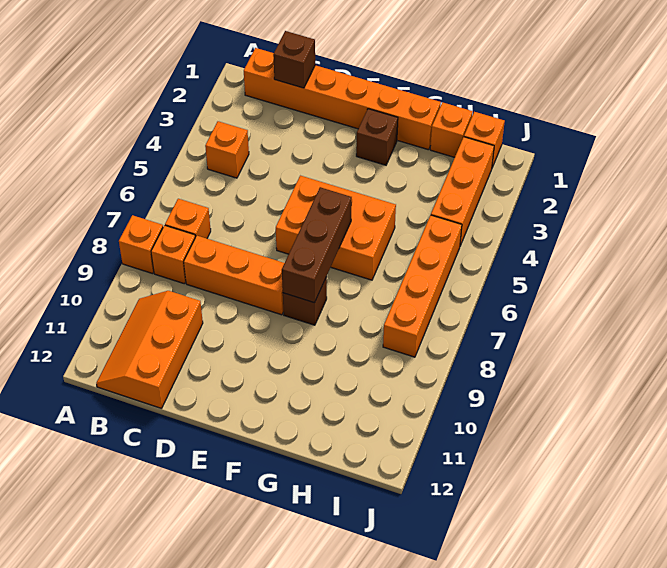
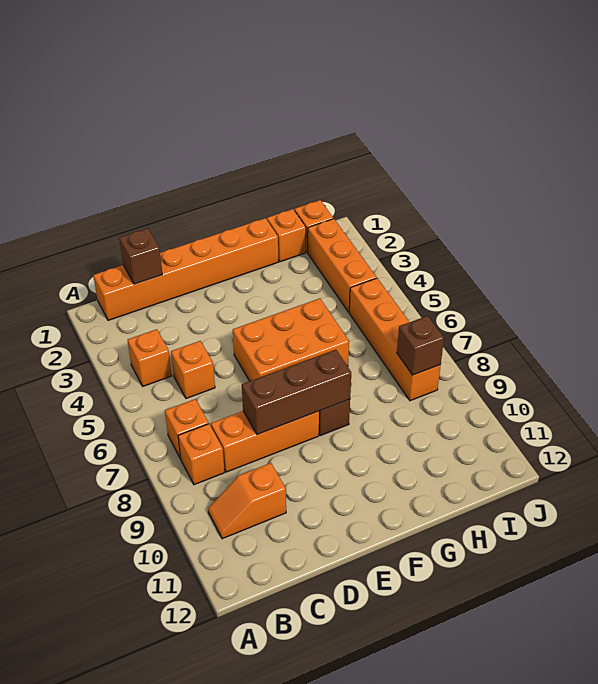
orange 1x1 brick [119,215,163,274] -> orange 1x1 brick moved to [171,341,215,398]
orange 2x3 slope [96,291,203,408] -> orange 1x2 slope [208,463,286,539]
brown 1x1 brick [356,109,398,165] -> brown 1x1 brick moved to [397,316,444,375]
brown 1x3 brick [282,187,352,303] -> brown 1x3 brick turned to [242,350,351,435]

